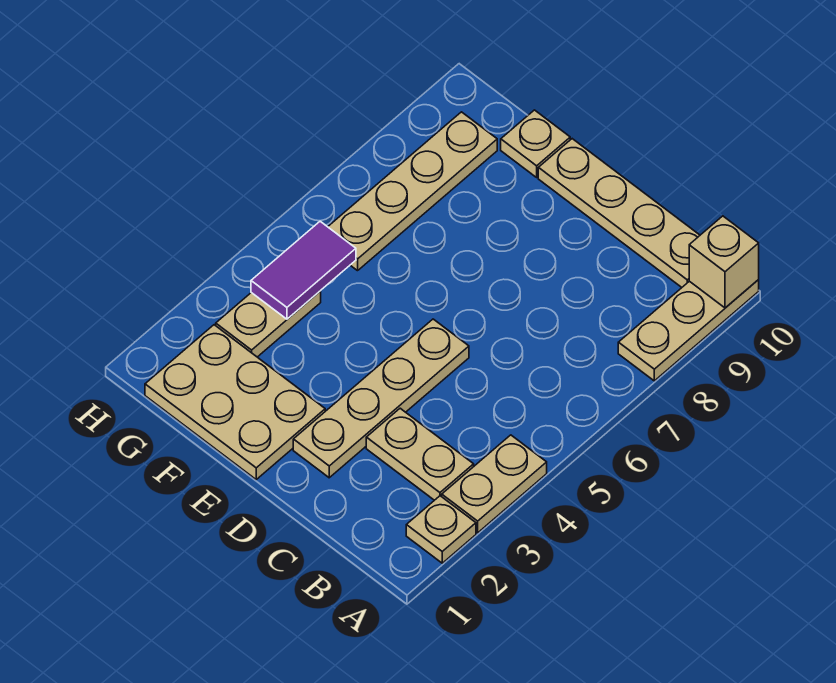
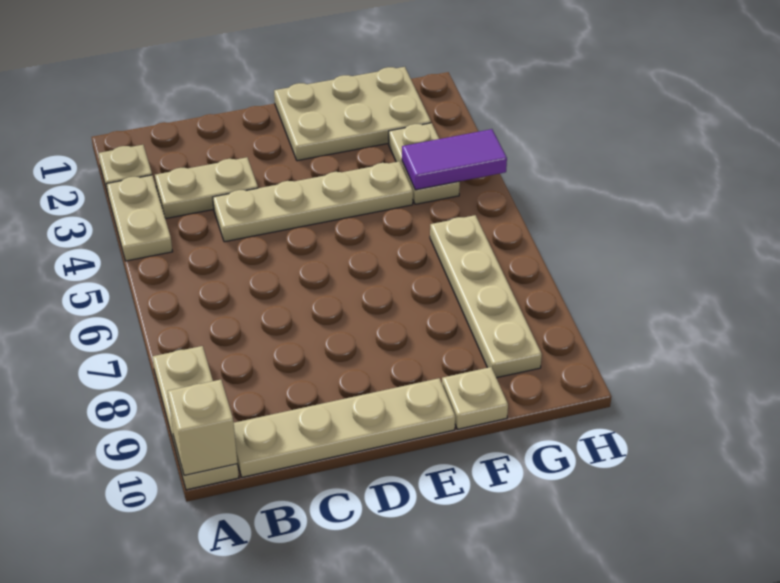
tan 1x4 plate [293,319,469,478] -> tan 1x4 plate turned to [213,161,413,242]
purple 1x2 tile [251,221,356,319] -> purple 1x2 tile turned to [402,129,507,190]

